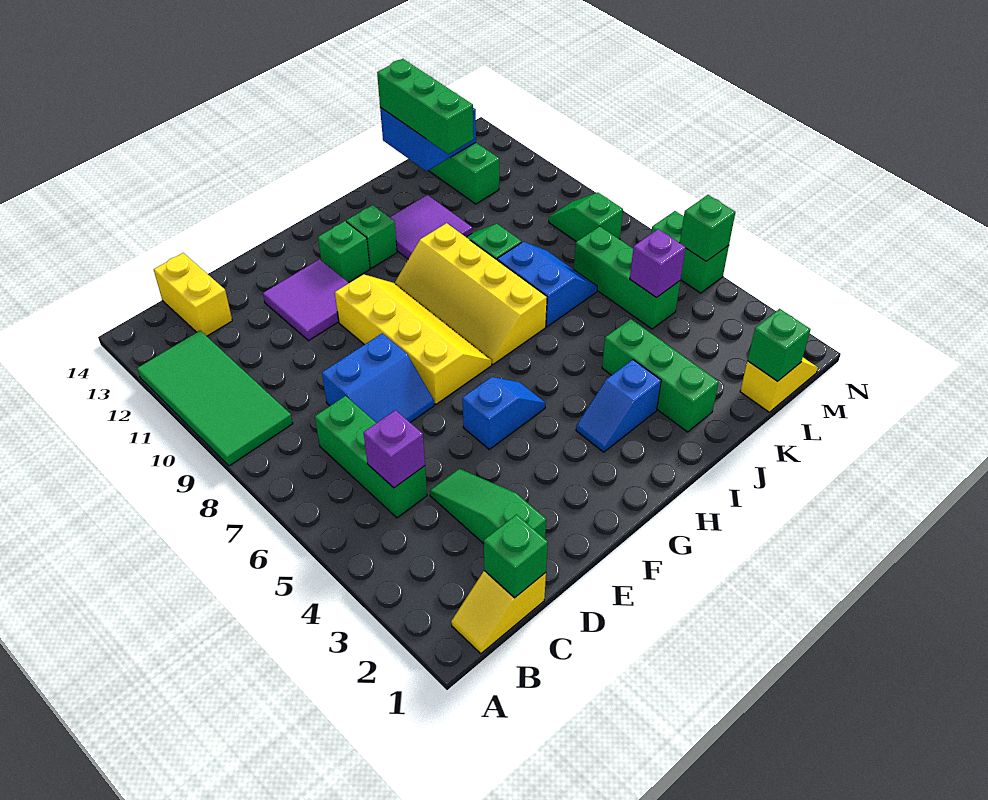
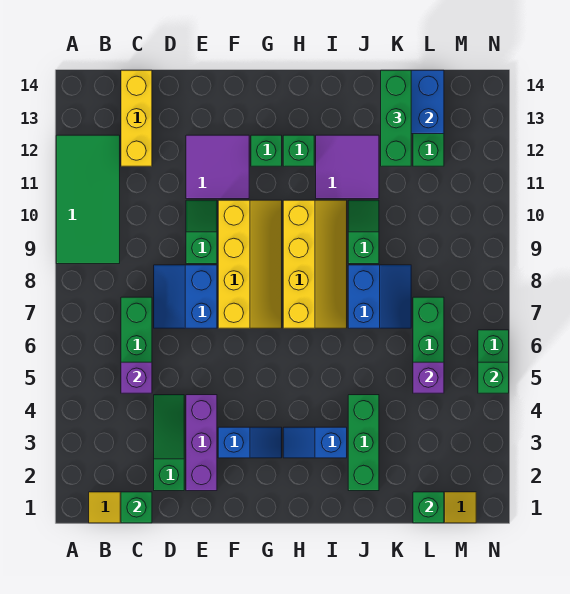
yellow 1x2 brick [154,253,232,336] -> yellow 1x3 brick [121,70,152,166]
blue 2x2 slope [322,333,434,423] -> blue 2x2 slope turned to [154,265,217,328]
none -> purple 1x3 brick [186,395,217,491]
blue 1x2 slope [463,377,546,449] -> blue 1x2 slope moved to [218,427,282,458]
yellow 2x4 slope [395,223,547,364] -> yellow 2x4 slope turned to [283,200,347,328]
green 1x2 slope [549,192,623,242] -> green 1x2 slope moved to [186,200,217,264]

